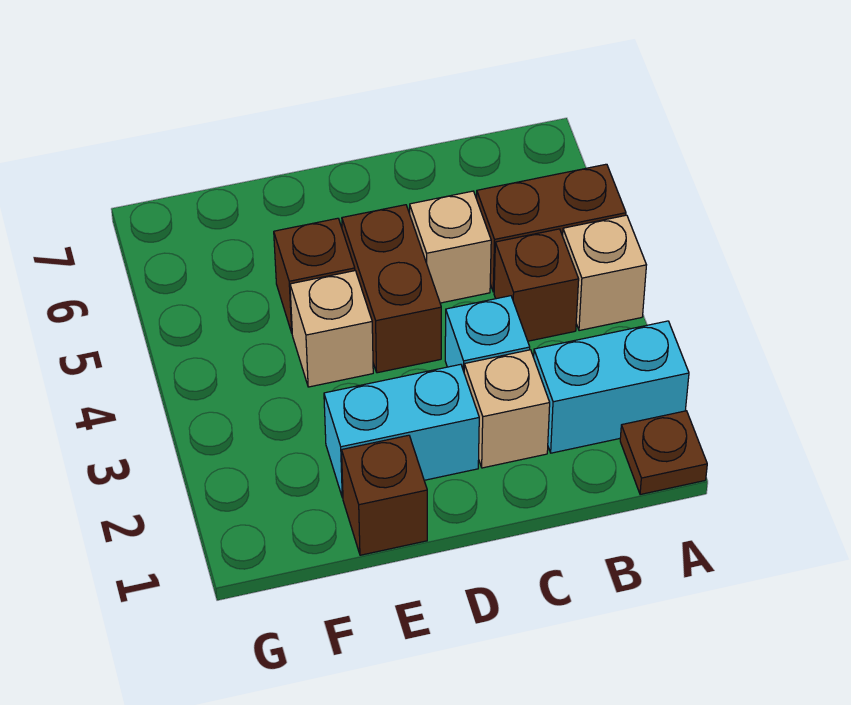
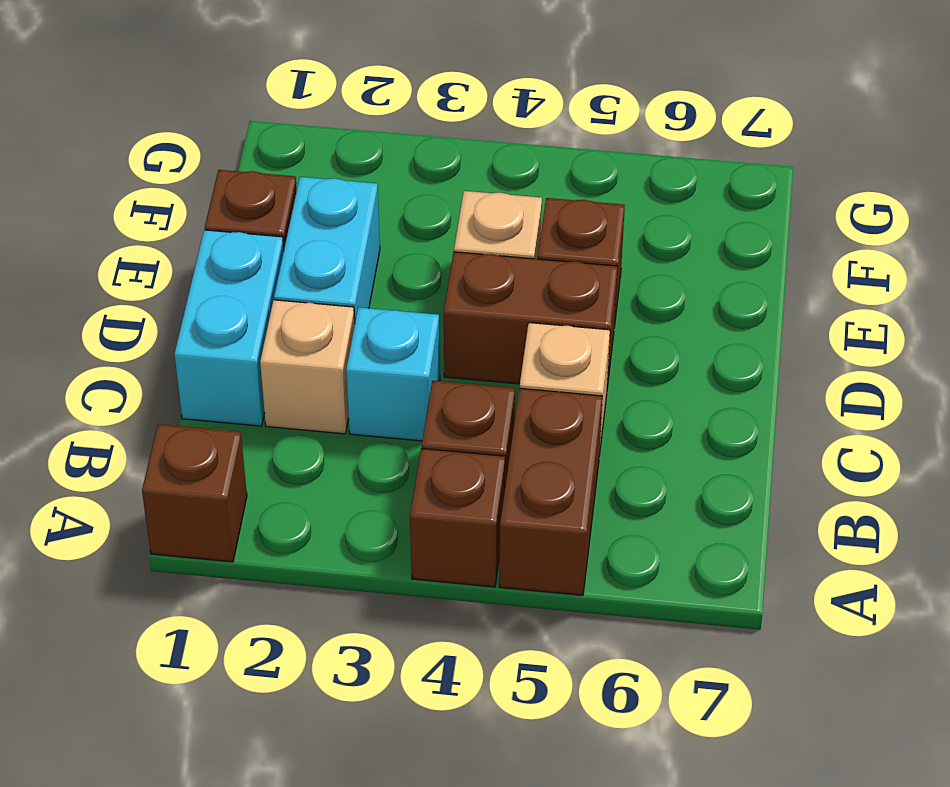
brown 1x1 plate [620,411,707,495] -> brown 1x1 brick [142,424,247,562]
cyan 1x2 brick [533,321,689,453] -> cyan 1x2 brick moved to [174,230,284,426]
tan 1x1 brick [563,215,646,331] -> brown 1x1 brick [410,448,505,587]

